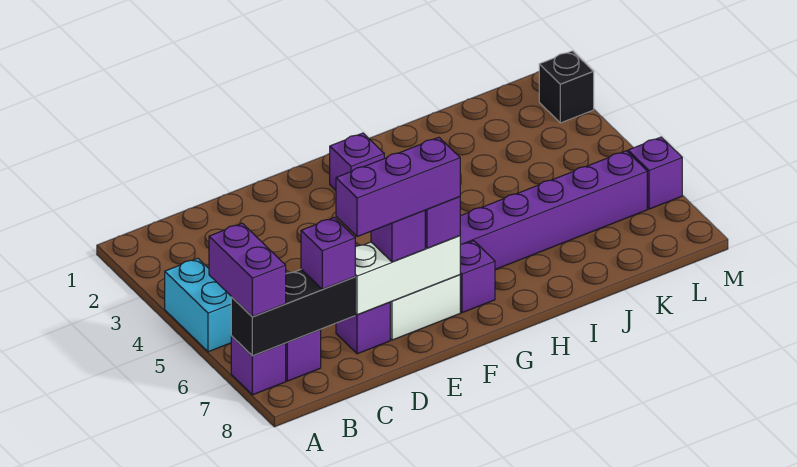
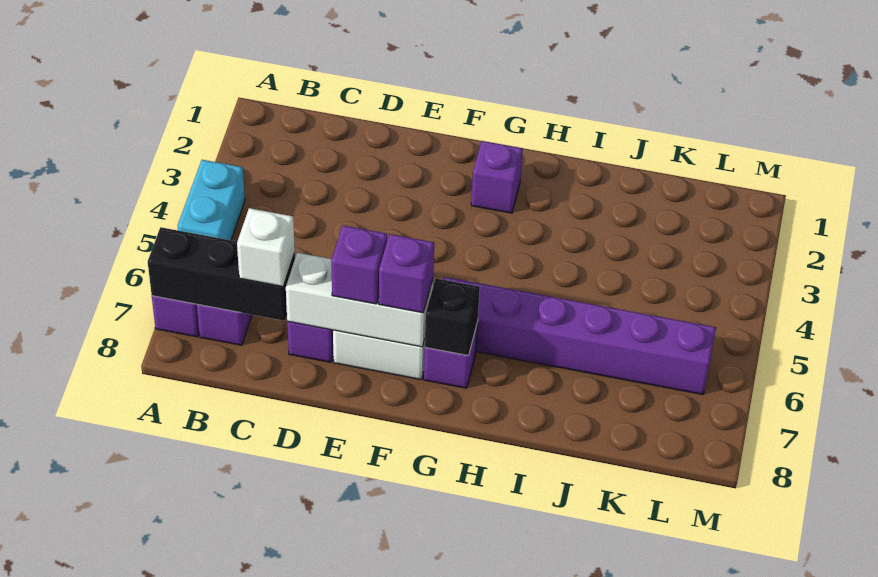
purple 1x2 brick [209,223,286,317] -> none
purple 1x1 brick [301,217,355,289] -> white 1x1 brick [237,208,295,286]
purple 1x3 brick [336,137,460,237] -> none
black 1x1 brick [539,51,594,123] -> black 1x1 brick moved to [425,279,480,356]
purple 1x1 brick [628,137,682,209] -> none

